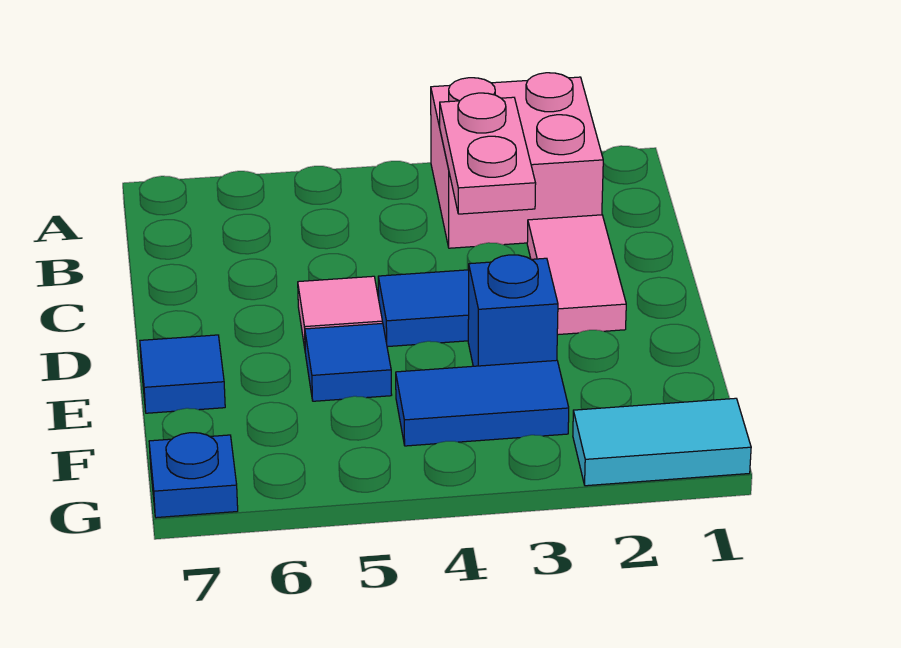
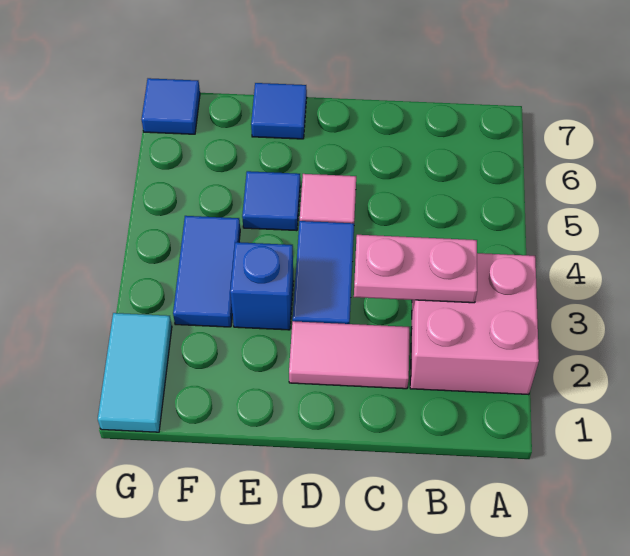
blue 1x1 plate [149,433,238,518] -> blue 1x1 tile [142,78,200,134]

